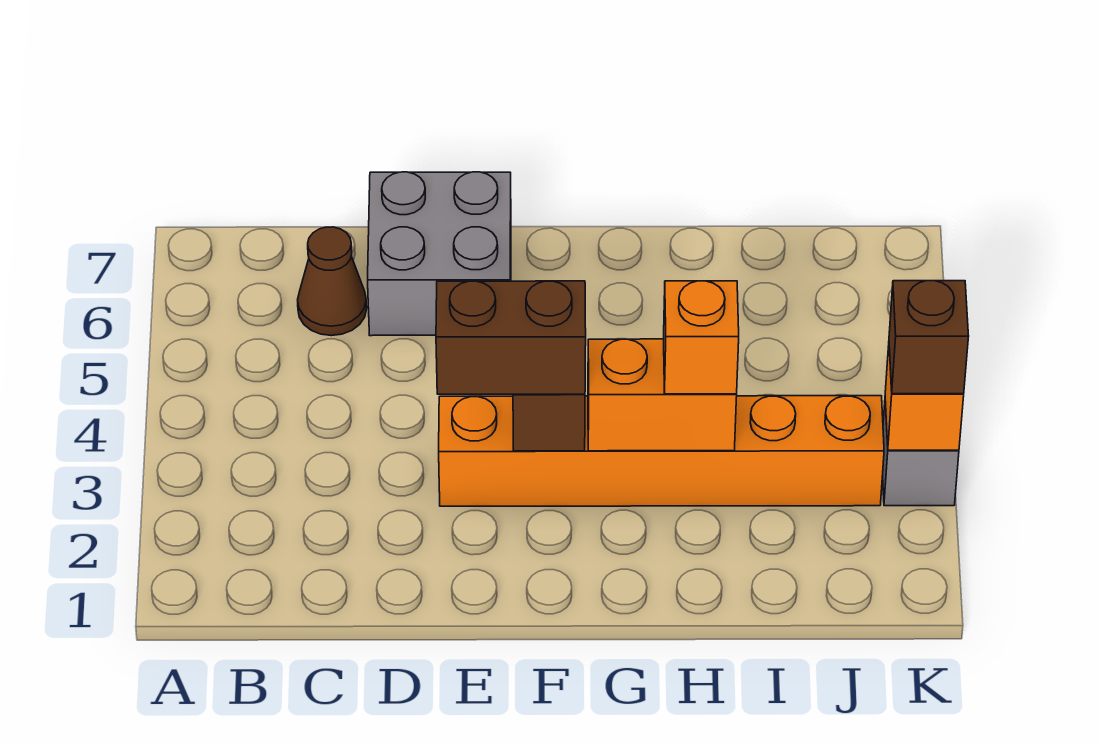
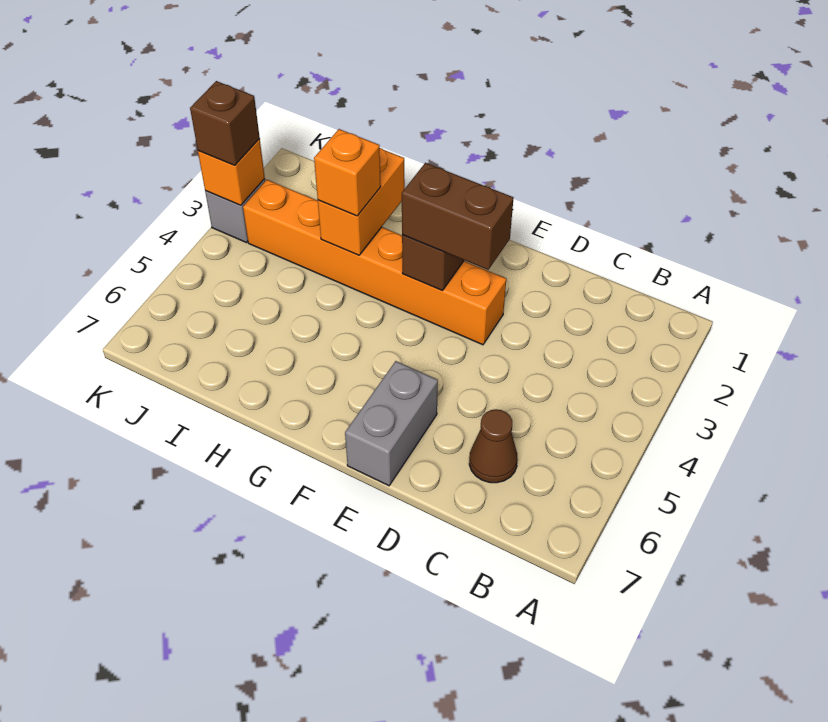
grey 2x2 brick [368,172,511,336] -> grey 1x2 brick [345,361,438,486]
orange 1x2 brick [588,339,737,451] -> orange 1x2 brick turned to [318,148,405,255]

